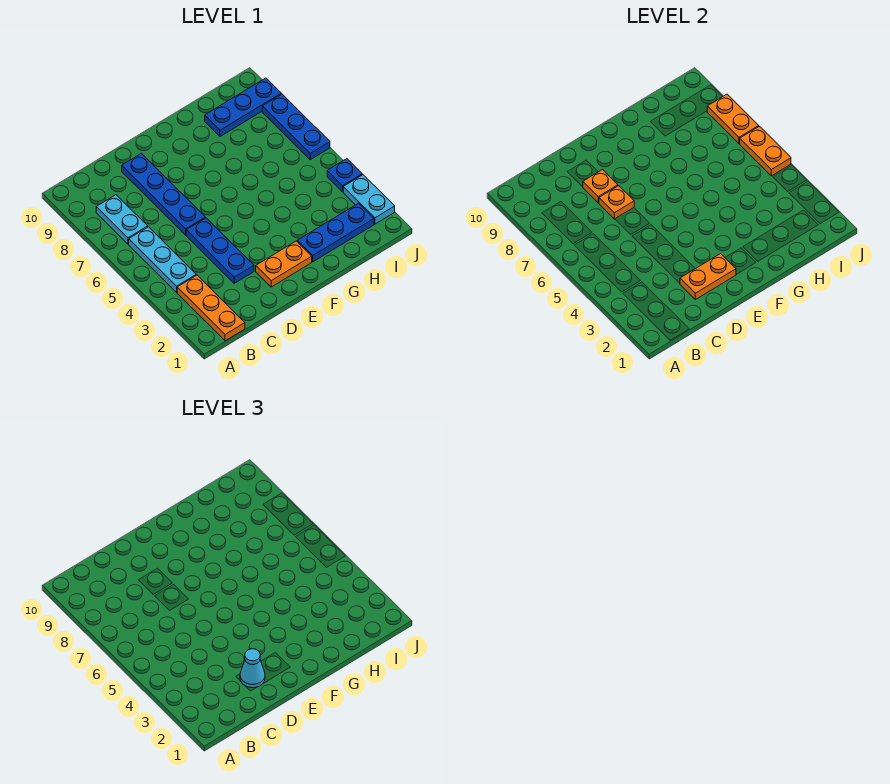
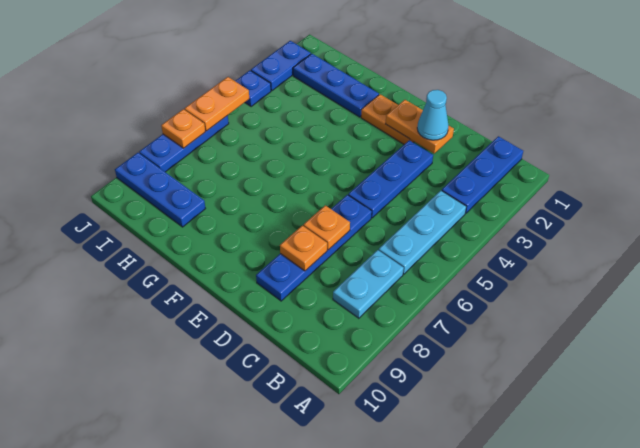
orange 1x3 plate [177,275,245,341] -> blue 1x3 plate [442,136,523,213]
cyan 1x2 plate [343,175,395,224] -> blue 1x2 plate [251,41,311,91]
orange 1x2 plate [707,94,759,143] -> orange 1x1 plate [161,109,205,148]

